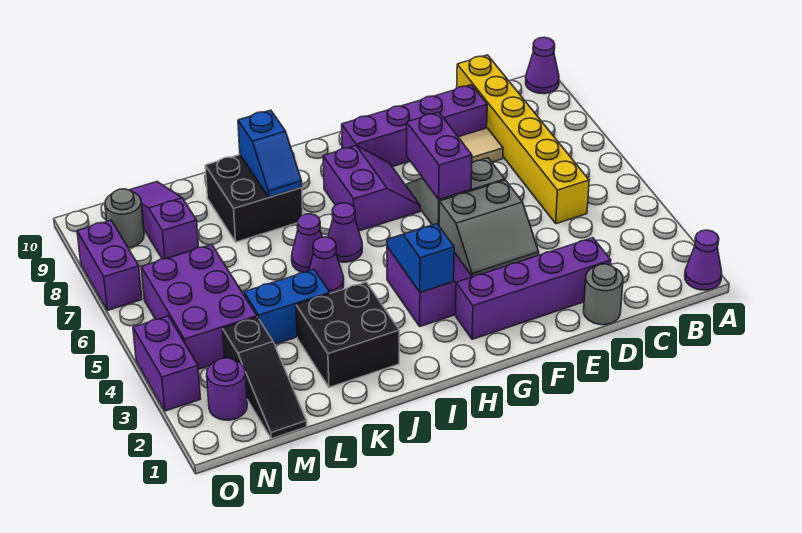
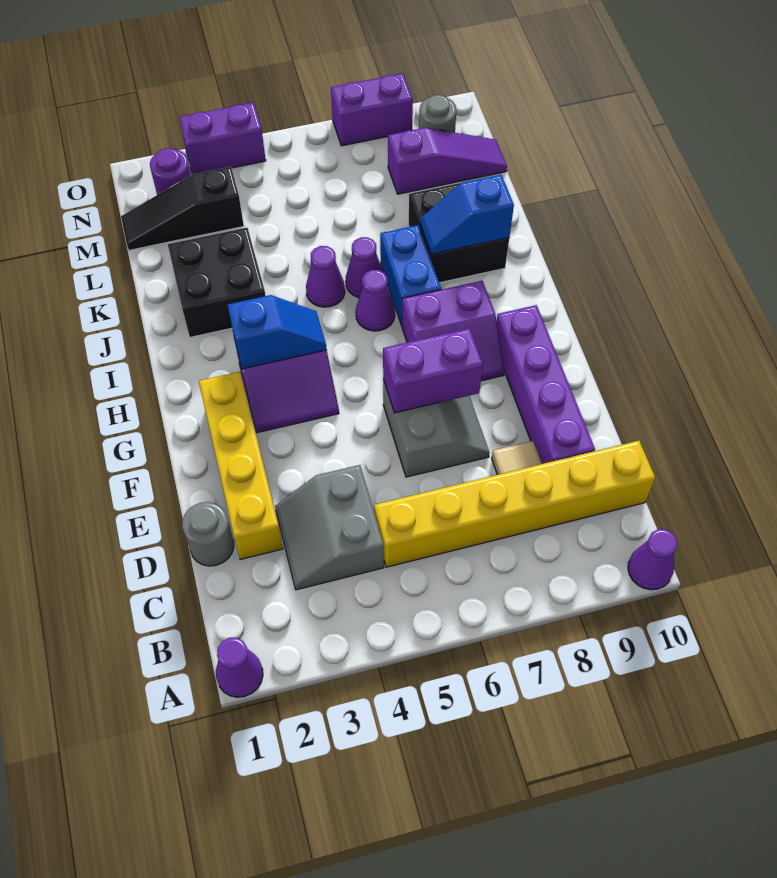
purple 1x4 brick [456,238,611,339] -> yellow 1x4 brick [199,372,283,560]
grey 2x2 slope [439,180,539,277] -> grey 2x2 slope moved to [275,465,384,590]
blue 1x2 brick [244,270,330,344] -> blue 1x2 brick moved to [380,225,441,326]
purple 2x3 brick [141,244,257,369] -> none

